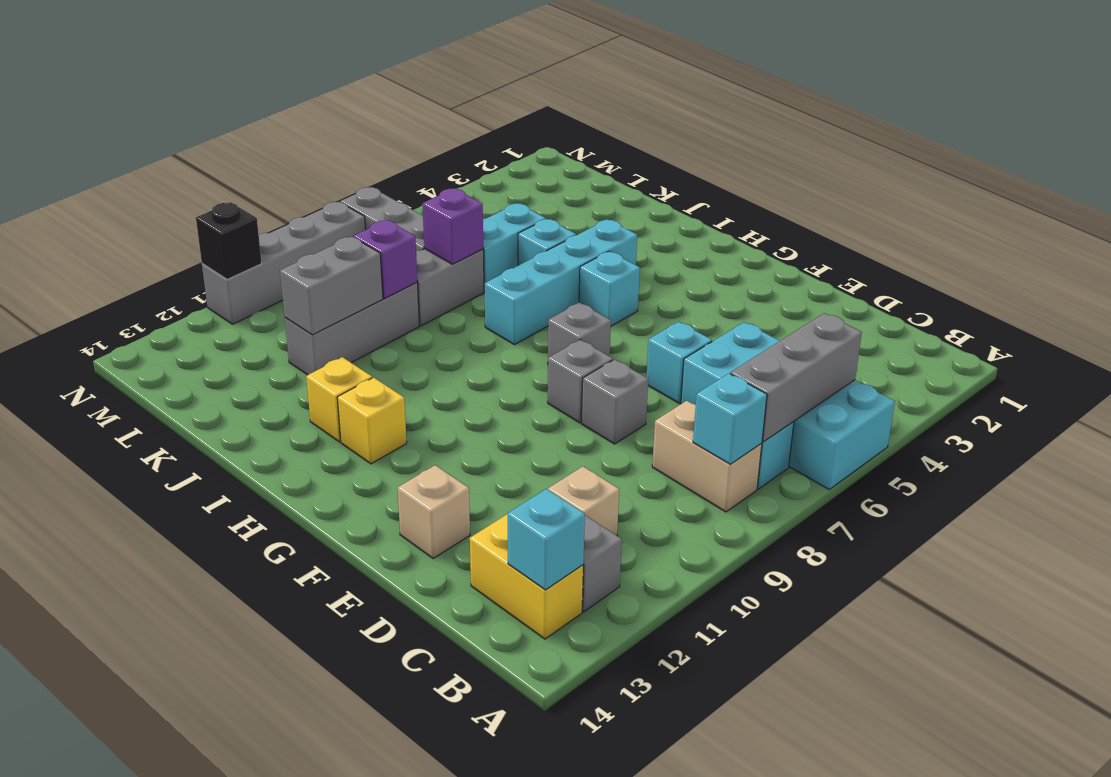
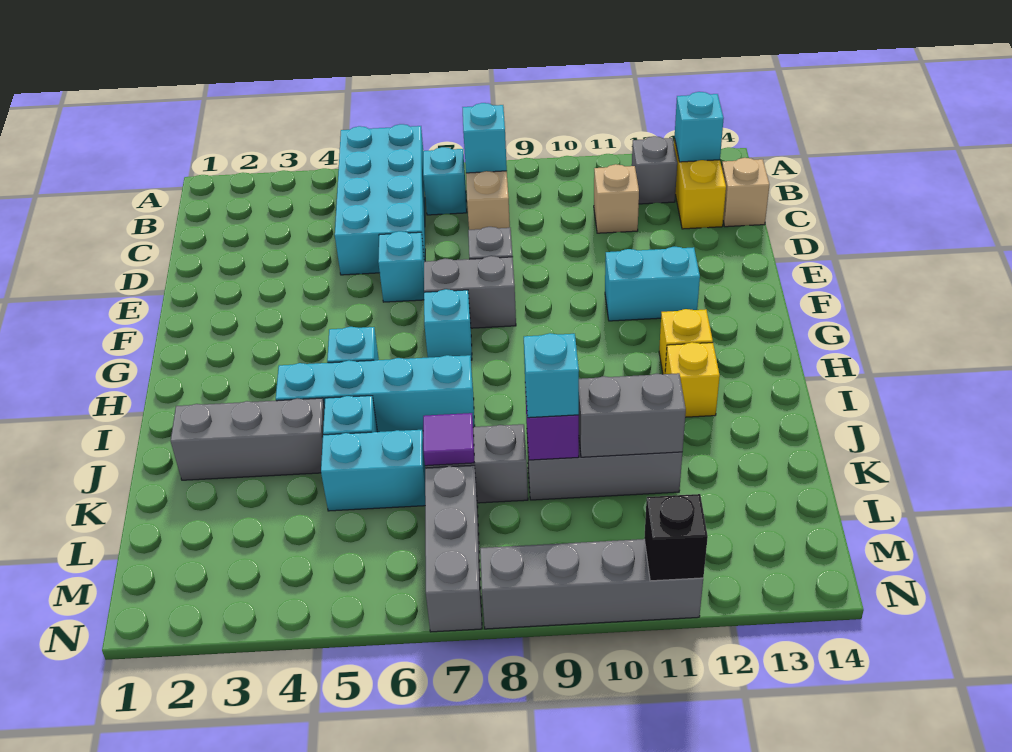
grey 1x3 brick [730,313,862,442] -> grey 1x3 brick moved to [171,398,325,480]
tan 1x1 brick [398,465,470,558] -> tan 1x1 brick moved to [722,158,769,227]
grey 1x1 brick [548,340,613,423] -> grey 1x2 brick [424,256,516,328]
none -> cyan 1x2 brick [605,246,700,321]
grey 1x1 brick [548,303,611,358] -> cyan 1x1 brick [424,289,472,360]
purple 1x1 brick [423,189,483,264] -> purple 1x1 tile [423,413,474,466]
none -> cyan 1x1 brick [524,333,579,418]

